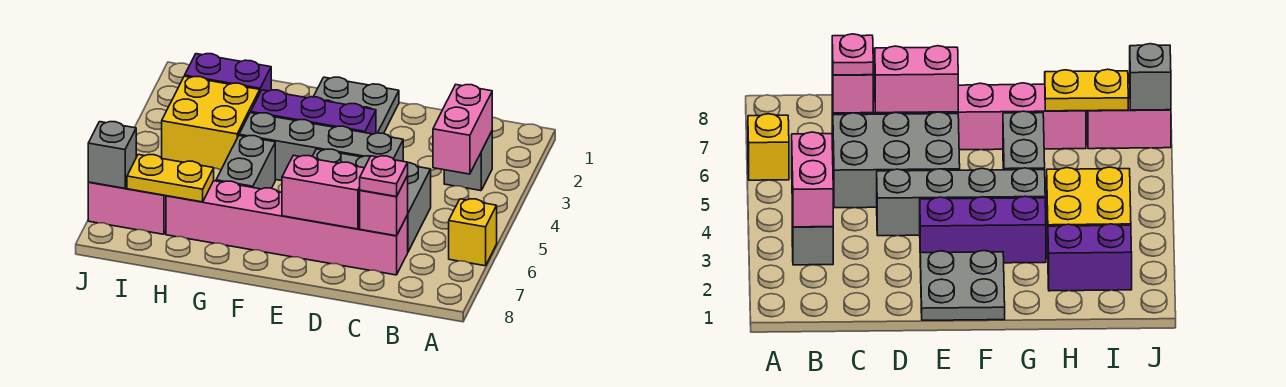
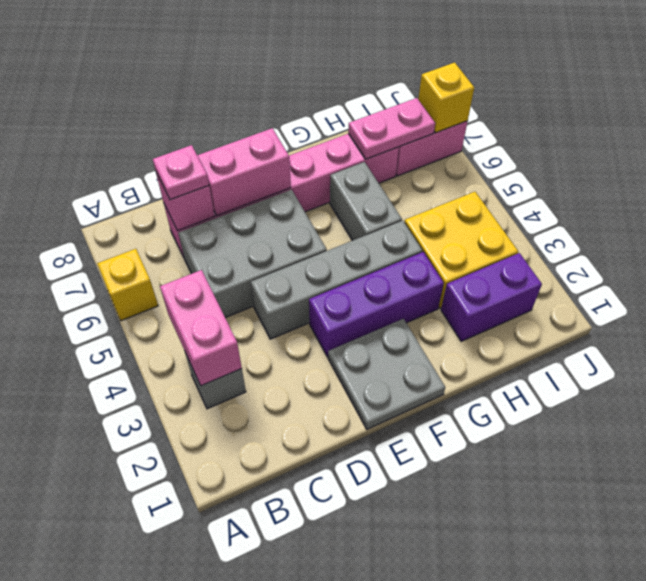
yellow 1x2 plate [127,155,214,202] -> pink 1x2 plate [348,98,435,159]
grey 1x1 brick [88,122,136,188] -> yellow 1x1 brick [418,62,474,133]

